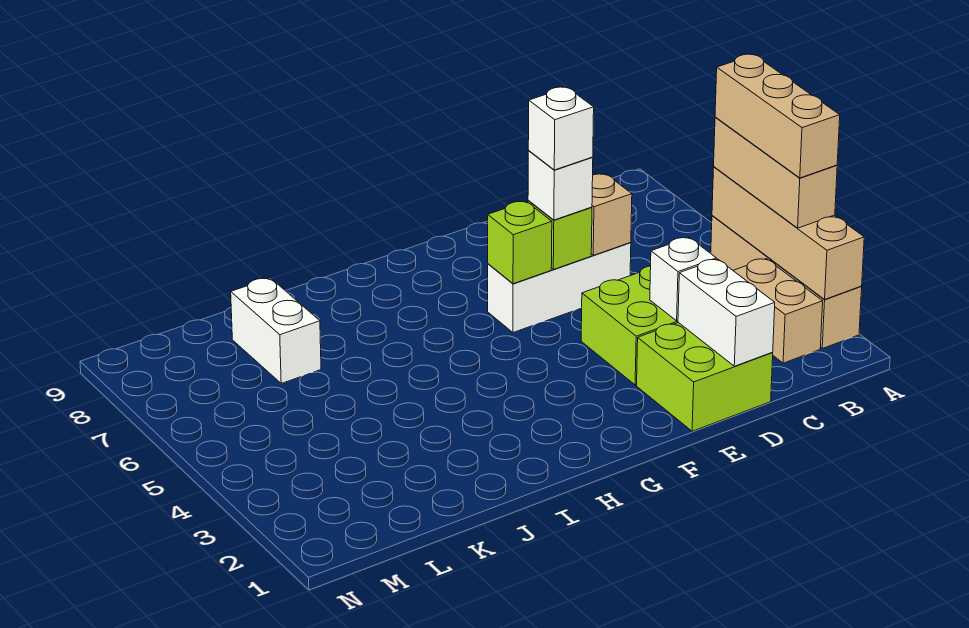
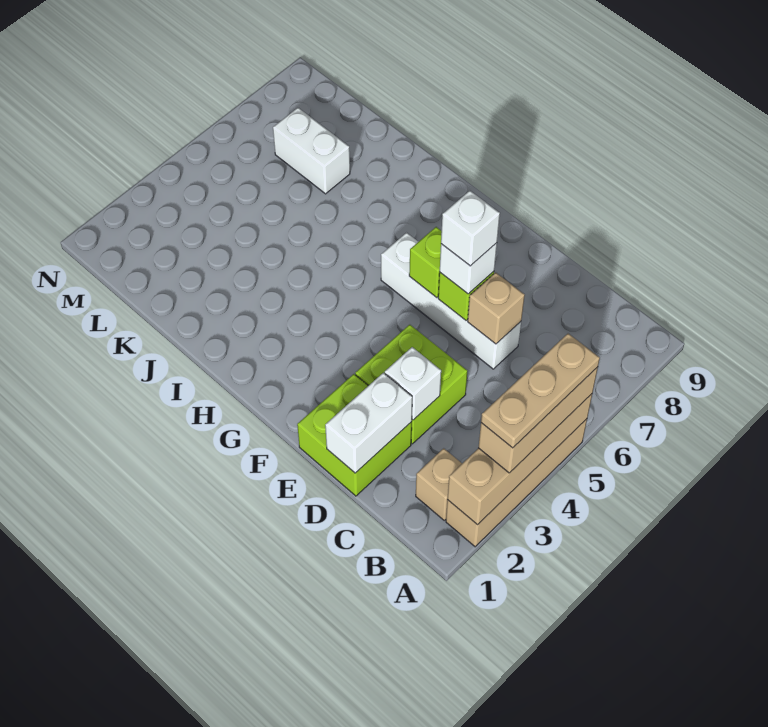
tan 1x3 brick [715,54,840,178] -> tan 1x3 plate [481,334,600,448]
tan 1x2 brick [733,259,823,363] -> tan 1x1 brick [416,448,462,520]
white 1x3 brick [488,243,631,333] -> white 1x4 brick [381,233,521,369]
white 1x2 brick [231,278,321,383] -> white 1x2 brick turned to [273,108,350,194]

